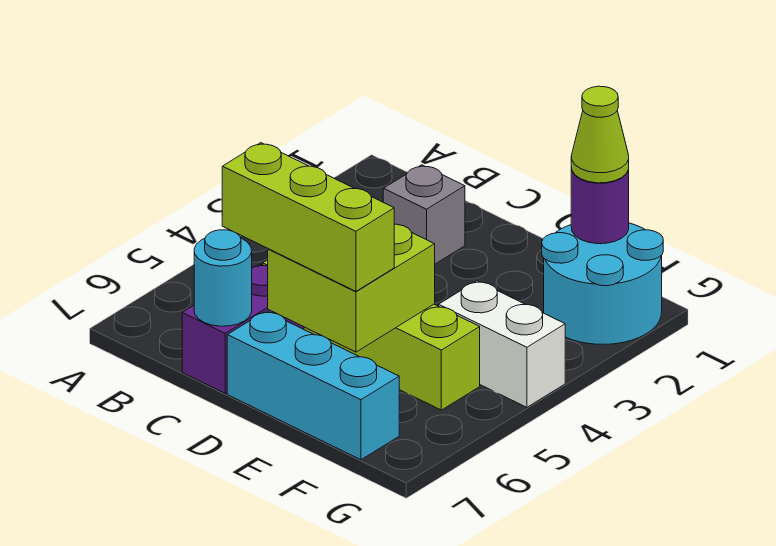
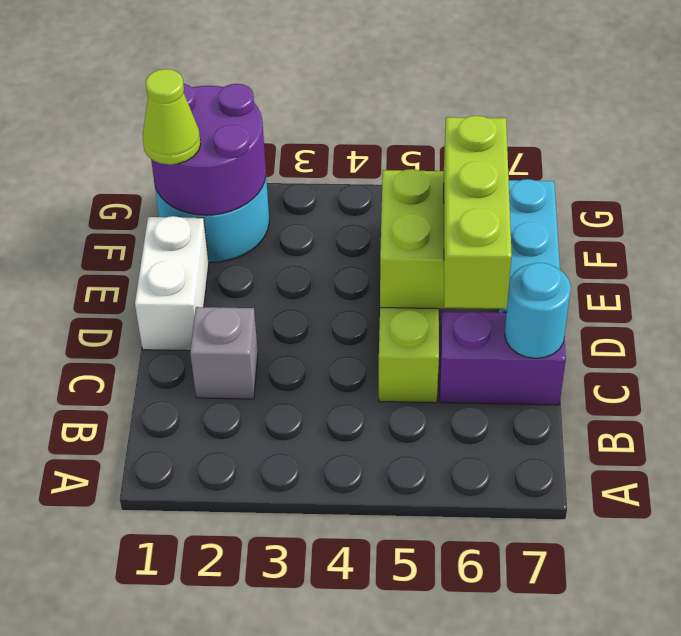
purple 1x1 round brick [571,167,629,244] -> purple 2x2 round brick [151,84,266,215]
white 1x2 brick [439,281,565,407] -> white 1x2 brick moved to [135,216,209,351]

